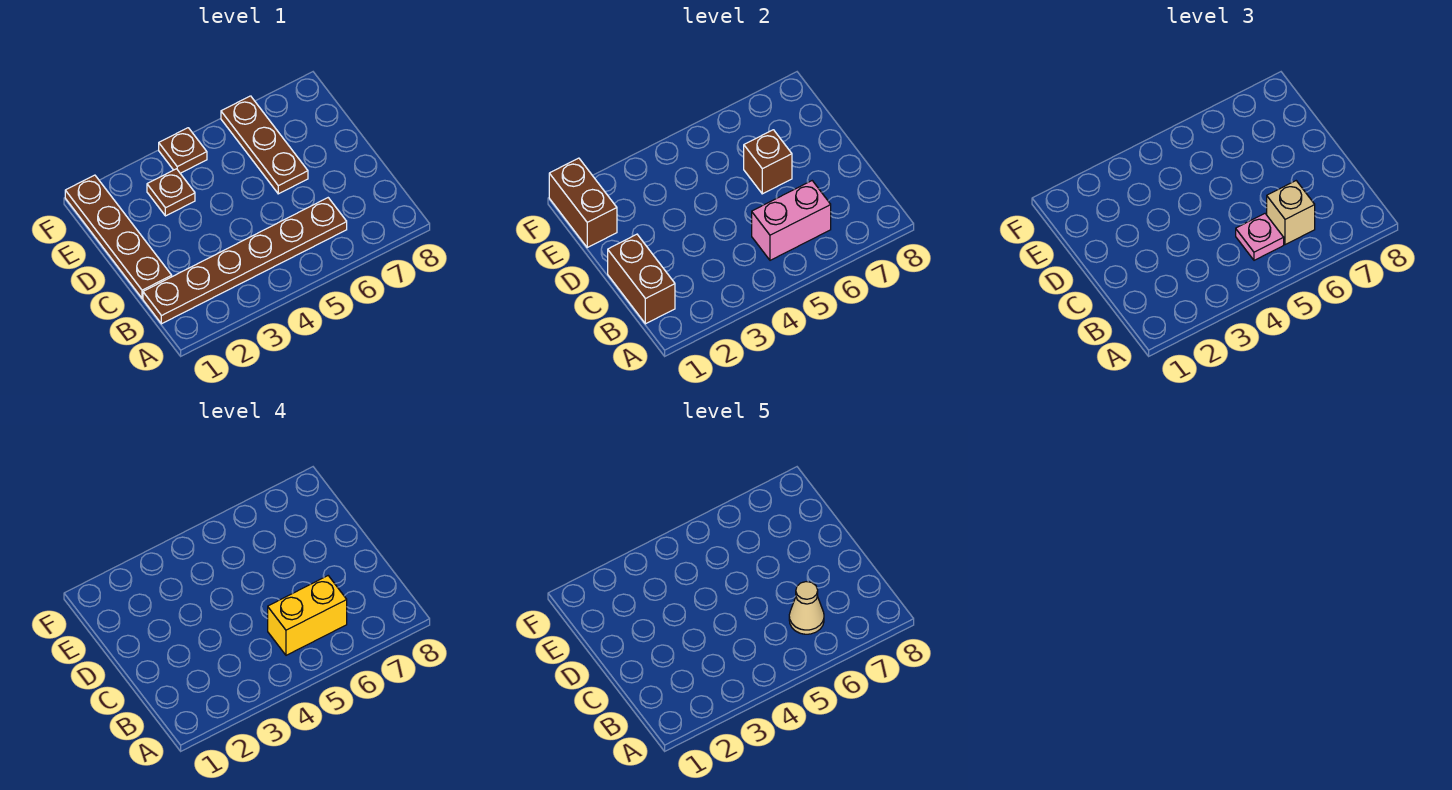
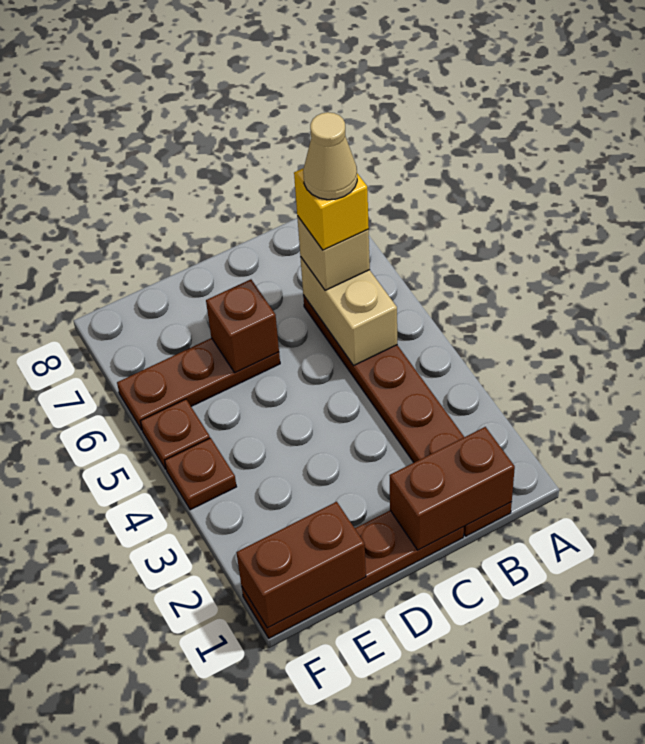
pink 1x2 brick [752,181,831,260] -> tan 1x2 brick [300,257,397,365]
pink 1x1 plate [1236,214,1284,260] -> none
yellow 1x2 brick [268,576,347,655] -> yellow 1x1 brick [294,168,369,250]
brown 1x1 plate [147,169,195,216] -> brown 1x1 plate moved to [141,399,210,469]

